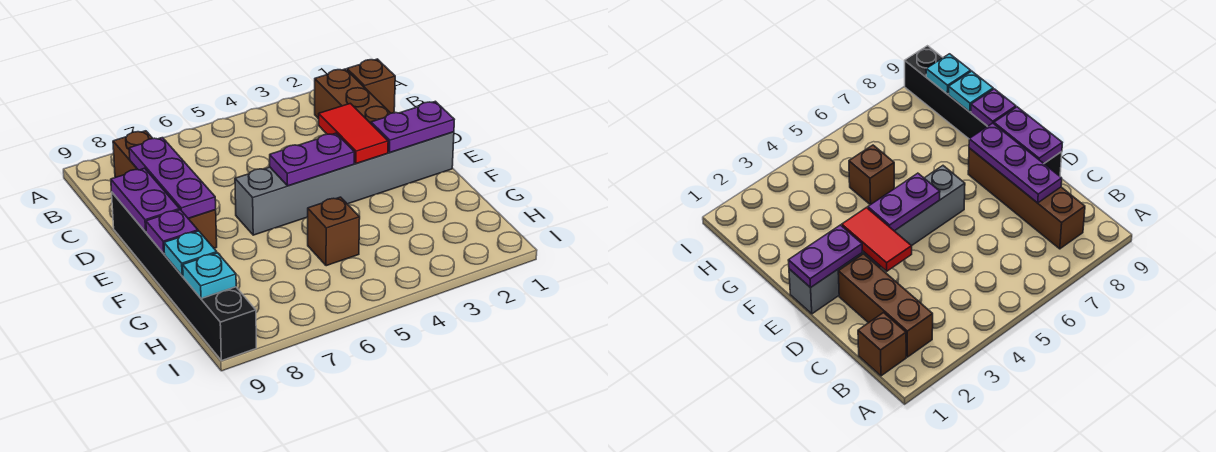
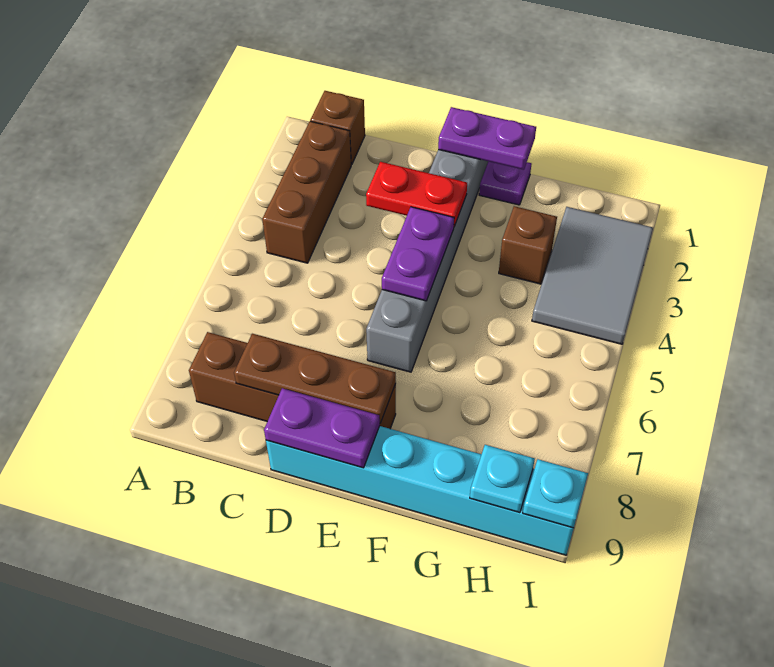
brown 1x3 brick [315,69,391,123] -> brown 1x3 brick turned to [262,121,351,263]
purple 1x3 plate [129,138,216,218] -> brown 1x3 plate [234,334,396,423]
red 1x2 tile [319,103,388,163] -> red 1x2 plate [366,162,467,226]
black 1x6 brick [112,193,256,361] -> cyan 1x6 brick [266,426,574,555]
purple 1x2 plate [371,101,454,152] -> purple 1x2 plate turned to [438,107,536,170]
purple 1x1 plate [146,210,198,254] -> purple 1x1 plate moved to [479,161,531,205]
brown 1x1 brick [308,197,360,266] -> brown 1x1 brick moved to [499,206,557,284]
cyan 1x1 plate [164,231,217,276] -> cyan 1x1 plate moved to [523,459,588,528]
none -> grey 2x3 tile [532,207,653,344]

